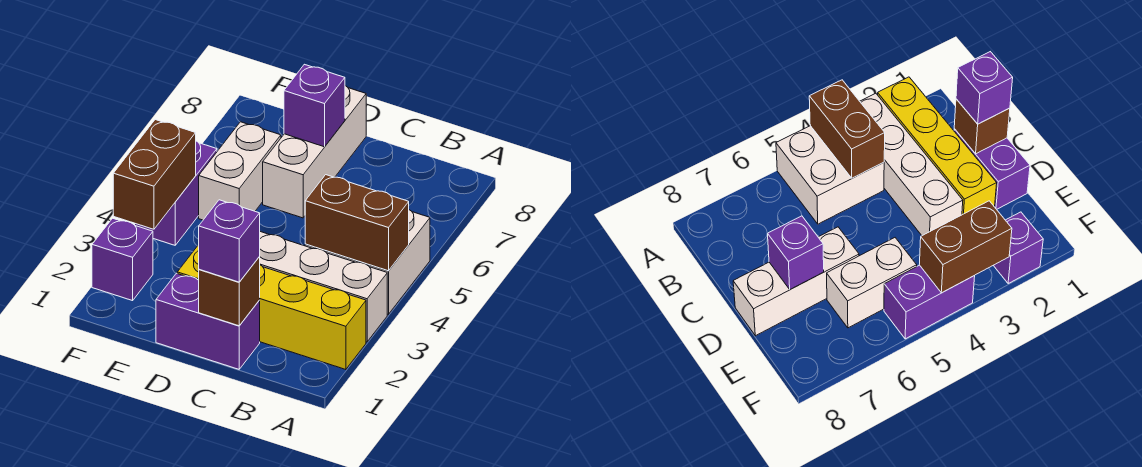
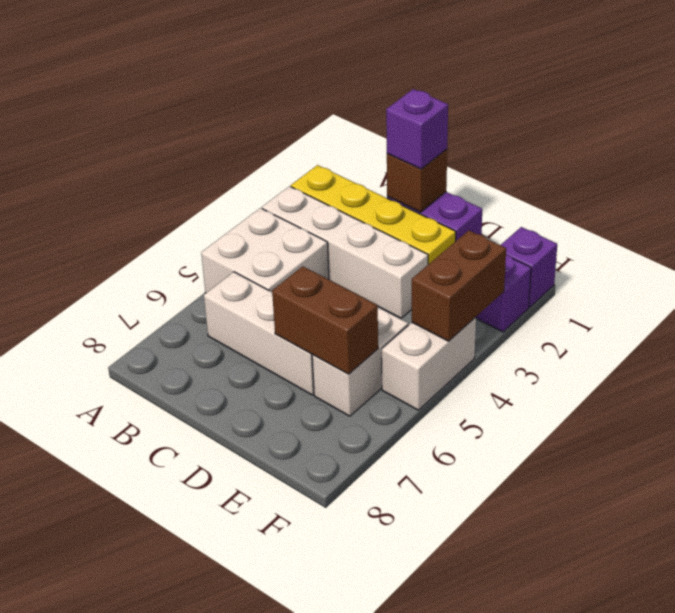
brown 1x2 brick [305,175,409,271] -> brown 1x2 brick moved to [272,266,378,374]
white 1x3 brick [263,86,366,218] -> white 1x3 brick turned to [204,272,314,395]
purple 1x1 brick [284,64,345,147] -> purple 1x1 brick moved to [501,227,557,307]
purple 1x2 brick [135,141,217,245] -> white 1x2 brick [382,317,476,410]

